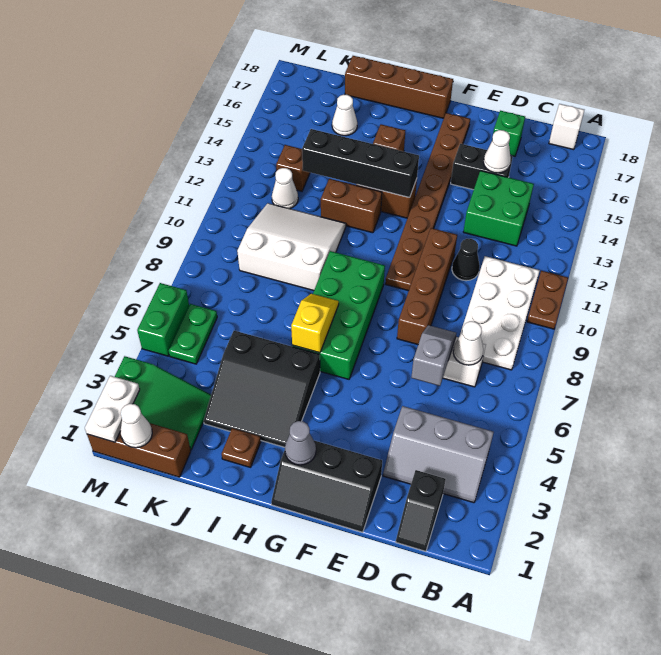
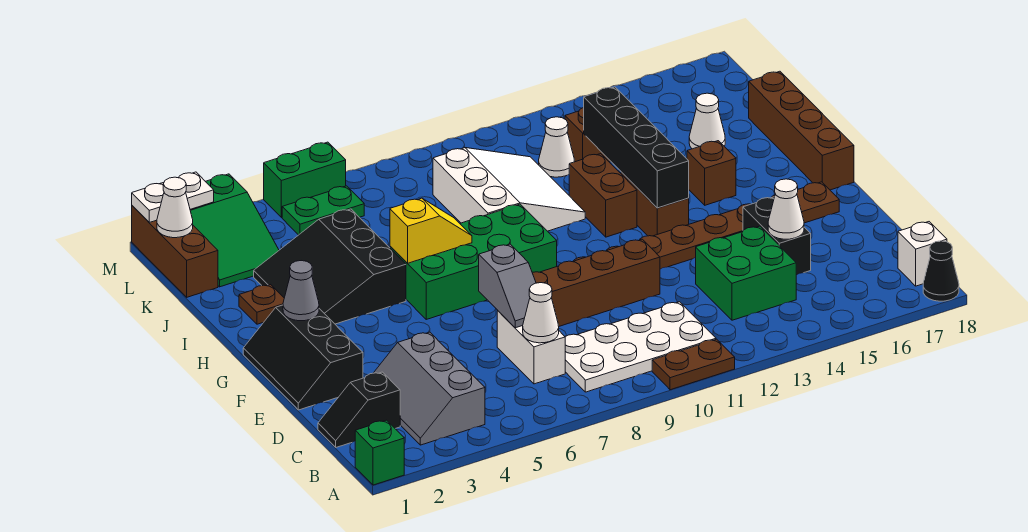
grey 1x2 slope [411,325,456,386] -> grey 1x2 slope turned to [479,244,536,328]
black 1x1 cone [452,239,480,281] -> black 1x1 cone moved to [923,241,959,301]
green 1x1 brick [493,111,525,156] -> green 1x1 brick moved to [355,420,404,485]

